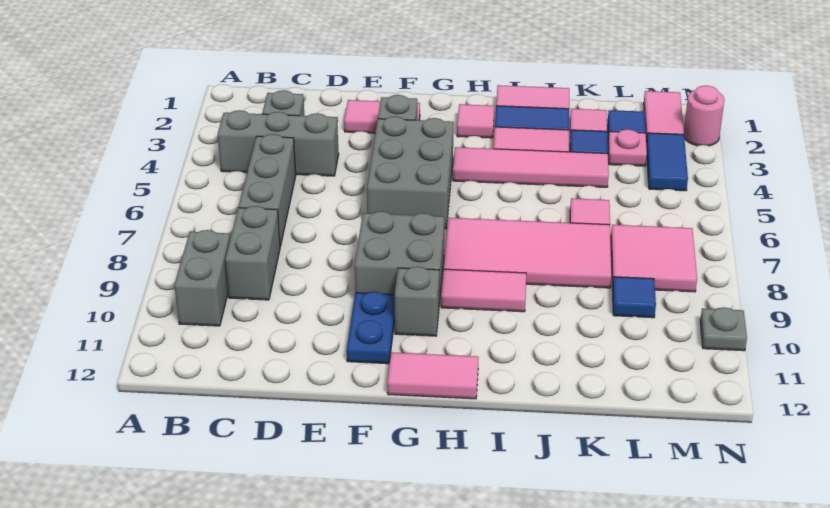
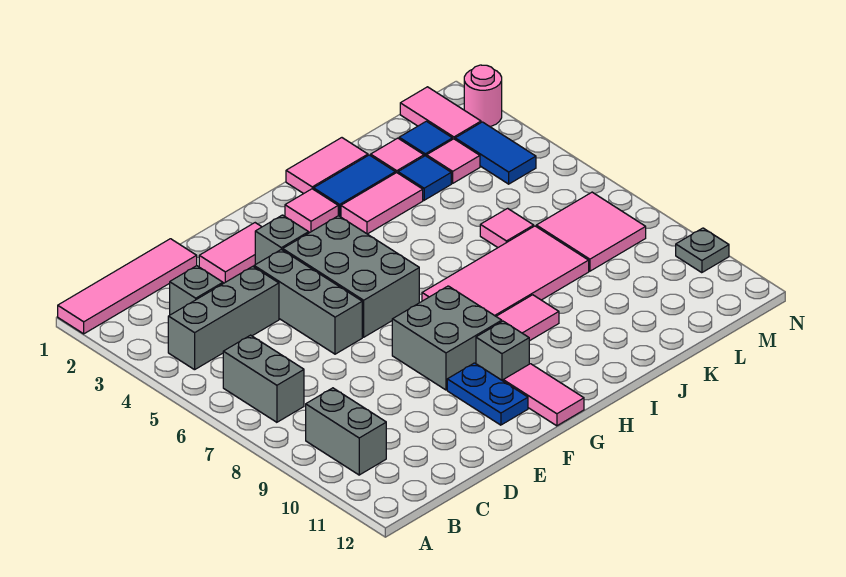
grey 1x3 brick [239,134,296,246] -> grey 1x3 brick moved to [254,249,362,354]
grey 1x2 brick [225,206,280,300] -> grey 1x2 brick moved to [223,335,304,422]
pink 1x2 tile [387,352,479,399] -> pink 1x2 tile turned to [503,364,584,426]
pink 1x4 tile [453,147,609,187] -> pink 1x4 tile moved to [58,239,197,334]
pink 1x1 plate [608,129,647,166] -> pink 1x1 tile [427,139,480,183]
blue 1x1 tile [612,277,656,318] -> none

